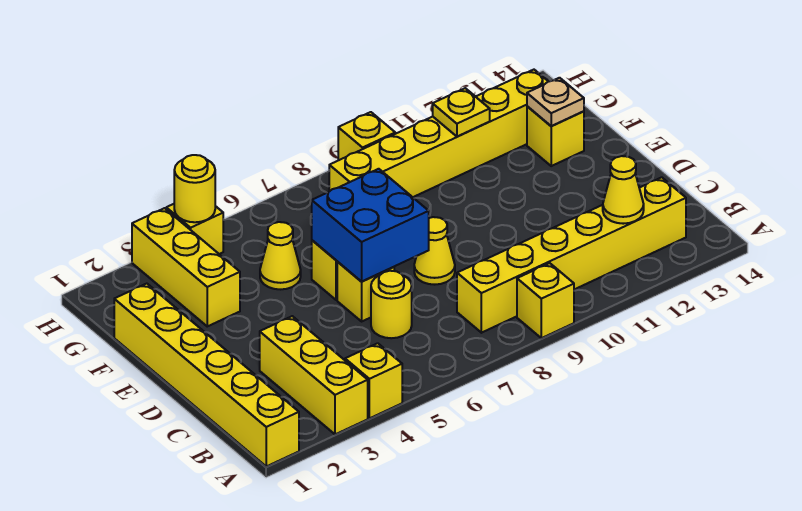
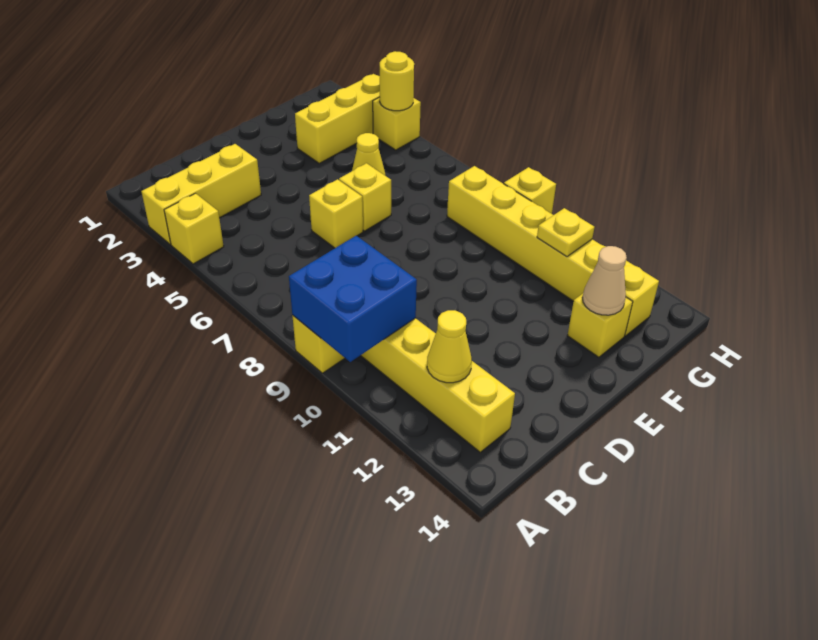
yellow 1x6 brick [114,284,299,466] -> none
yellow 1x1 round brick [371,271,412,338] -> none
blue 2x2 brick [312,169,429,282] -> blue 2x2 brick moved to [289,236,417,362]
yellow 1x1 cone [414,217,455,285] -> none
tan 1x1 plate [527,78,584,126] -> tan 1x1 cone [582,246,627,315]

